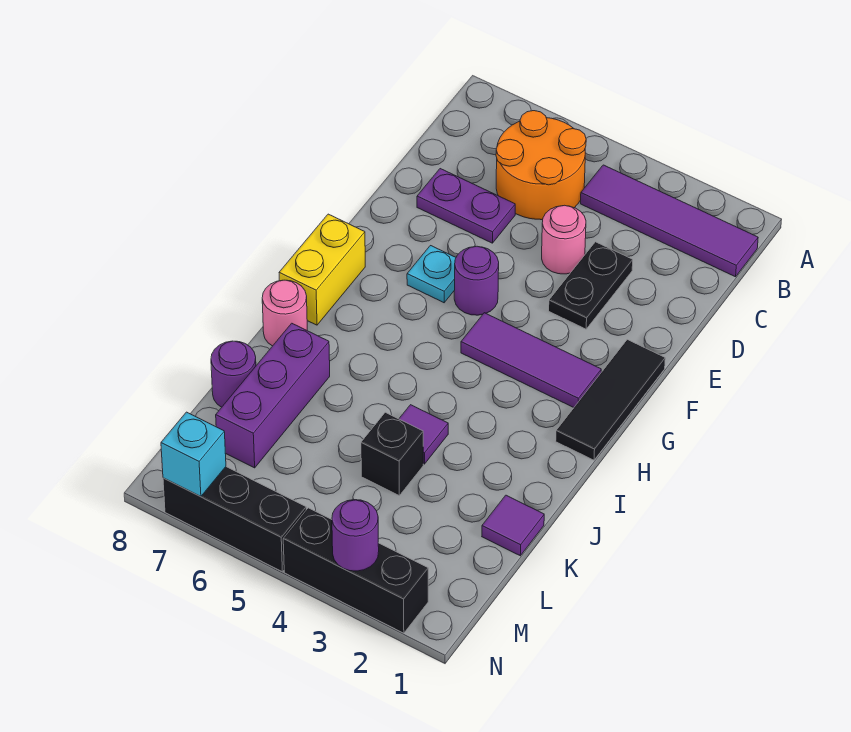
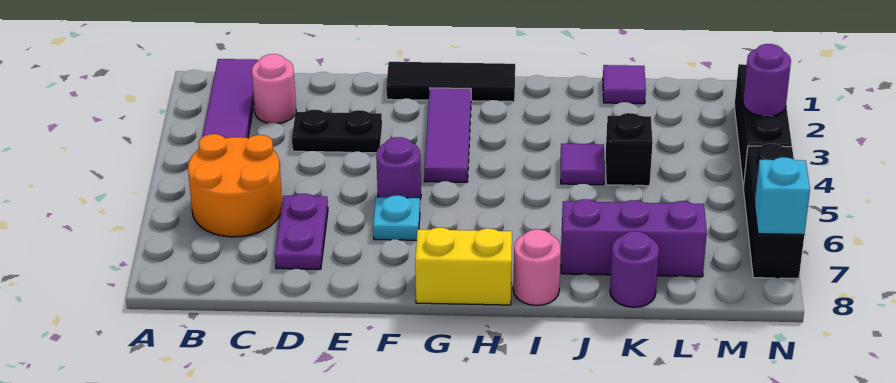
pink 1x1 round brick [542,205,586,274] -> pink 1x1 round brick moved to [252,54,296,124]

